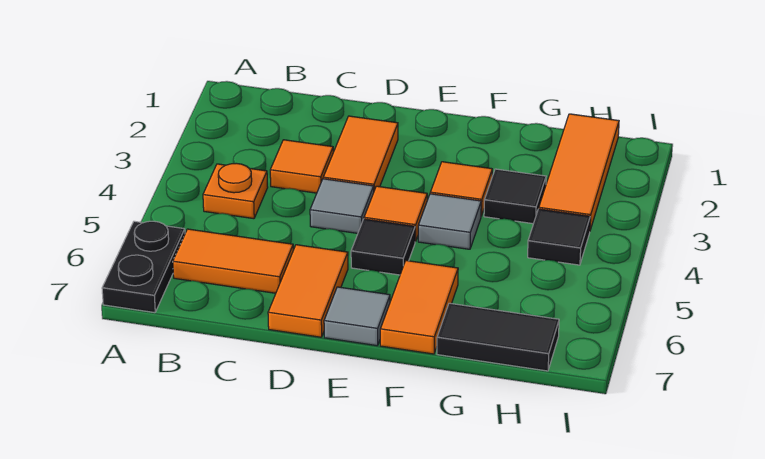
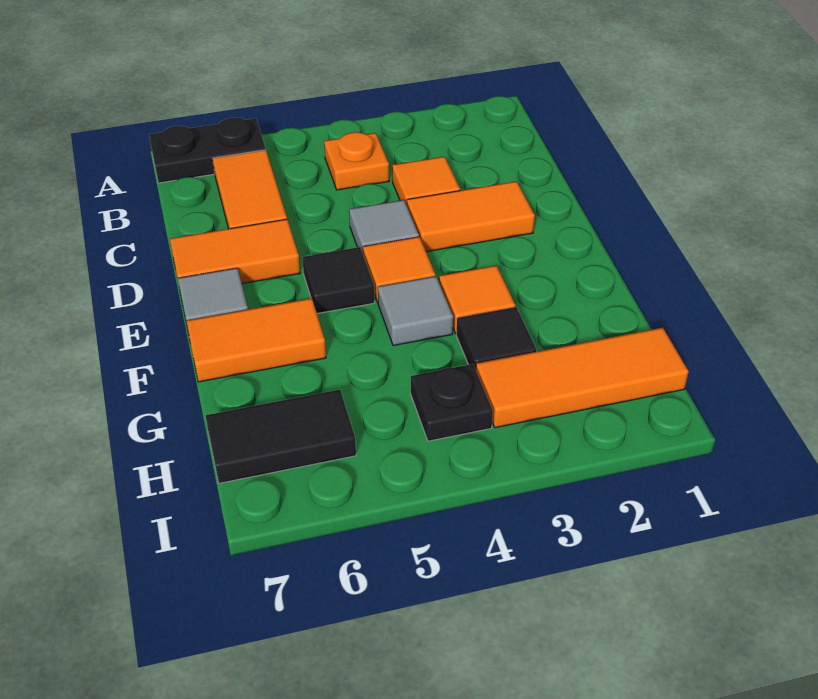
black 1x2 tile [437,303,559,371] -> black 1x2 tile turned to [205,390,356,483]
black 1x1 tile [528,209,590,265] -> black 1x1 plate [411,364,493,441]

